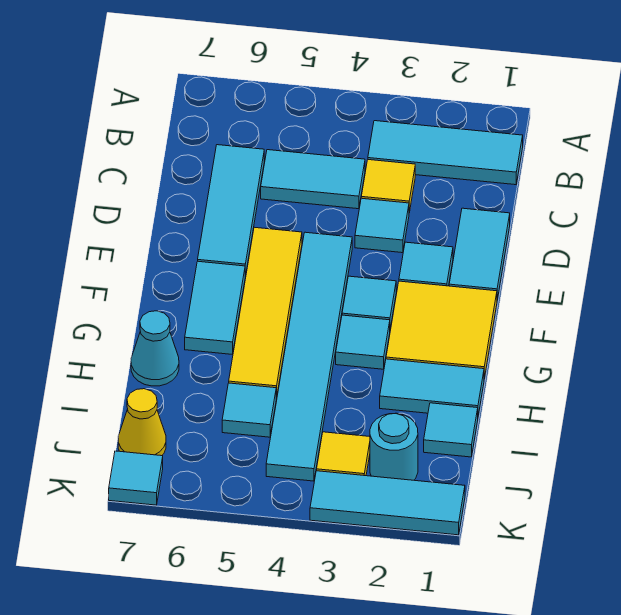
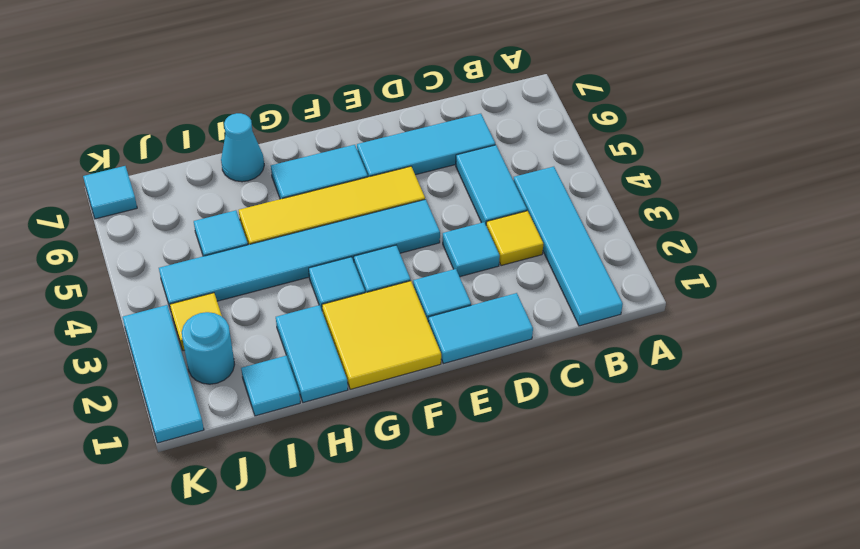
cyan 1x3 tile [368,121,523,185] -> cyan 1x4 tile [513,167,623,326]
yellow 1x1 cone [118,389,166,456] -> none

